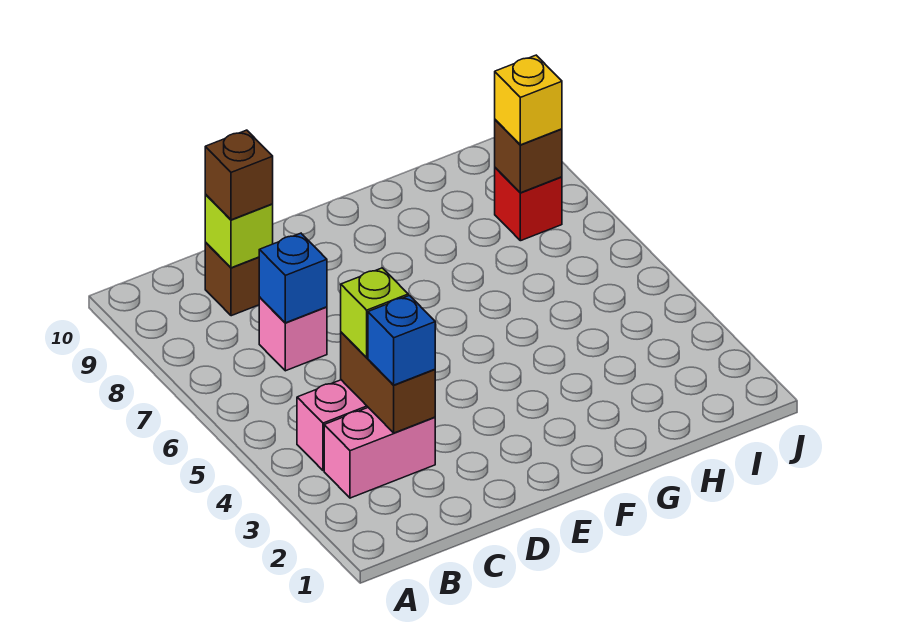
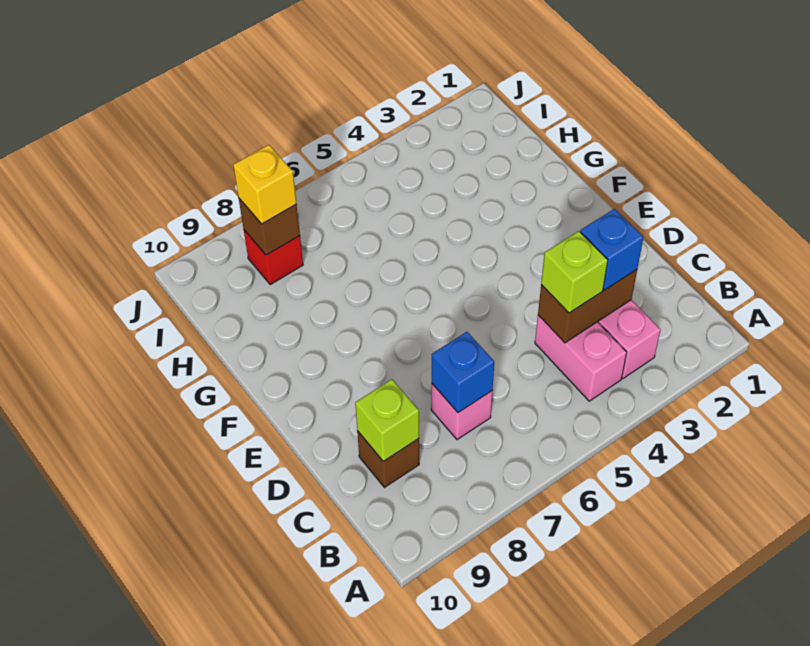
brown 1x1 brick [205,130,273,220] -> none

